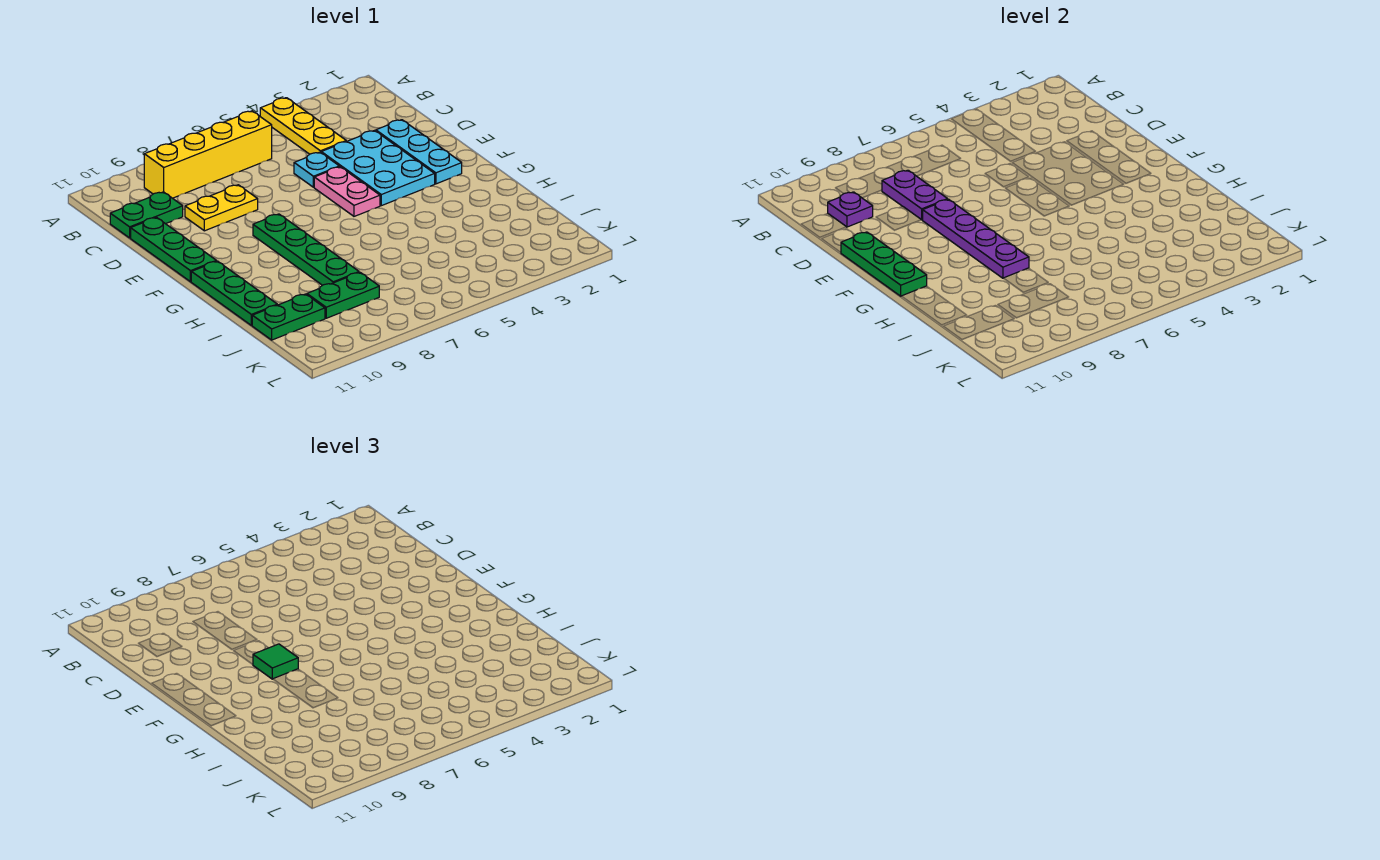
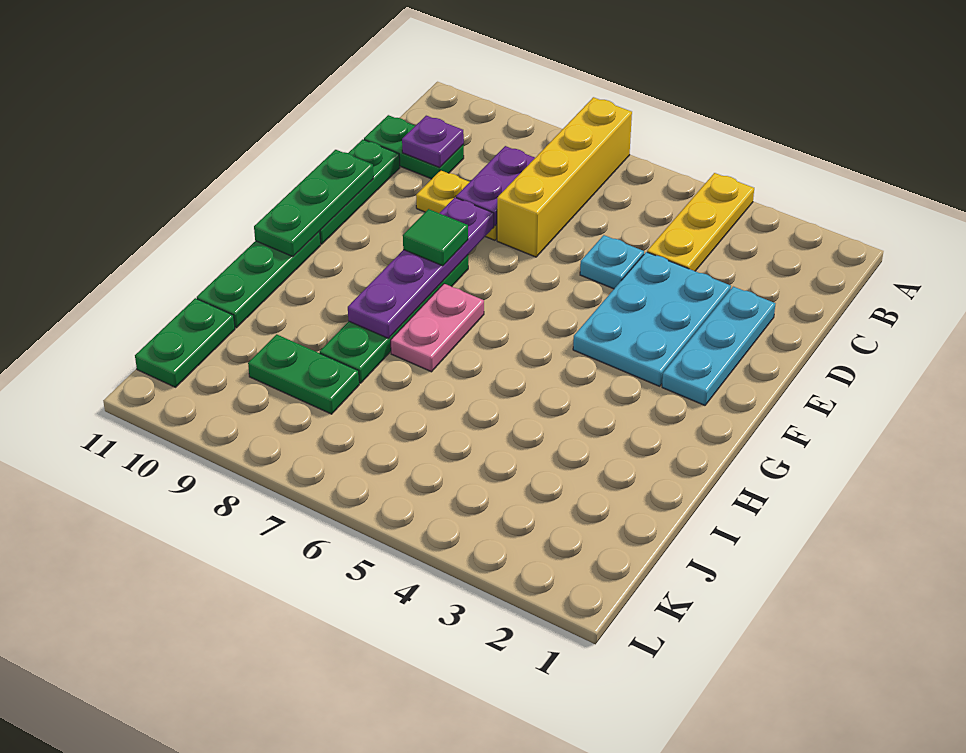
yellow 1x4 brick [144,111,272,198] -> yellow 1x4 brick turned to [497,97,632,257]
pink 1x2 plate [314,167,380,216] -> pink 1x2 plate moved to [391,284,484,372]
green 1x2 plate [252,294,325,340] -> green 1x2 plate turned to [135,298,235,387]

